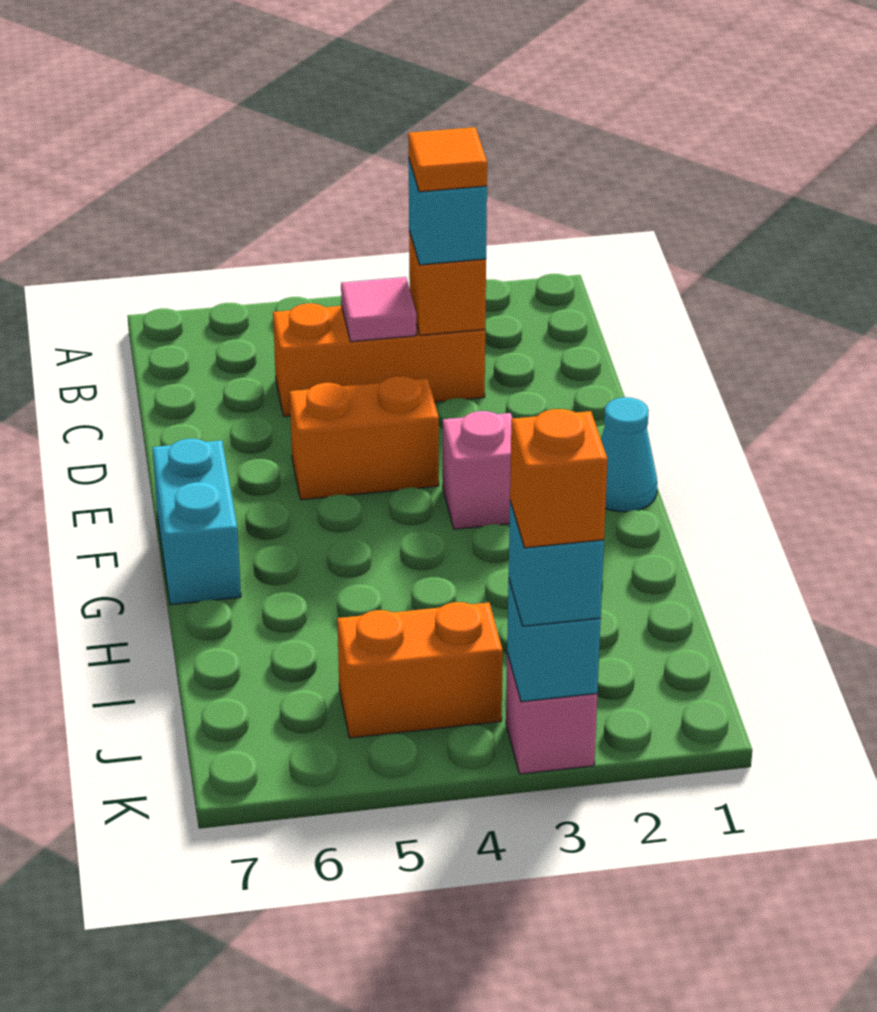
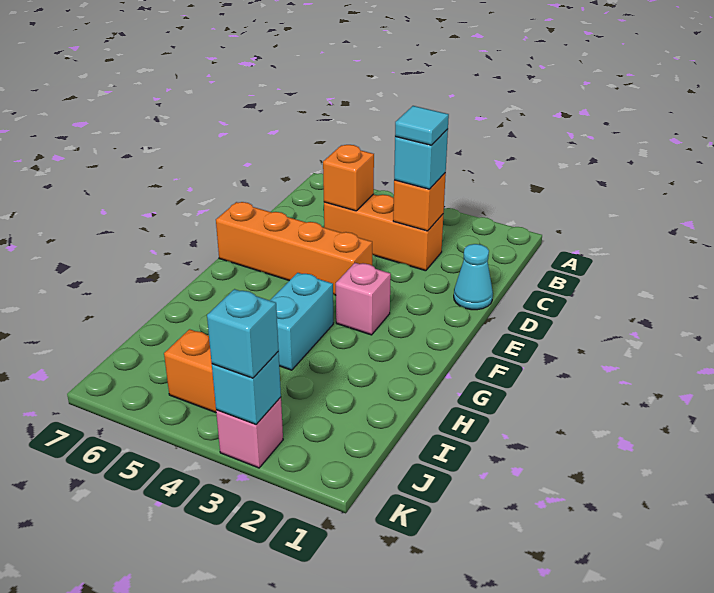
orange 1x1 tile [408,127,487,192] -> cyan 1x1 tile [395,106,449,145]
pink 1x1 tile [341,277,416,342] -> none
orange 1x2 brick [290,376,439,500] -> orange 1x4 brick [216,202,372,295]
cyan 1x1 cone [601,397,657,512] -> cyan 1x1 cone moved to [454,244,493,310]
cyan 1x2 brick [152,439,241,605] -> cyan 1x2 brick moved to [270,273,333,370]
orange 1x1 brick [510,409,608,548] -> orange 1x1 brick moved to [323,145,374,211]

